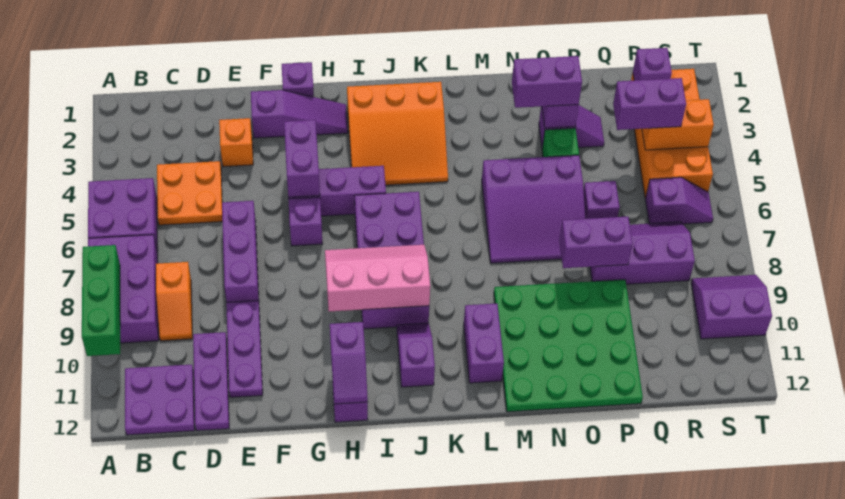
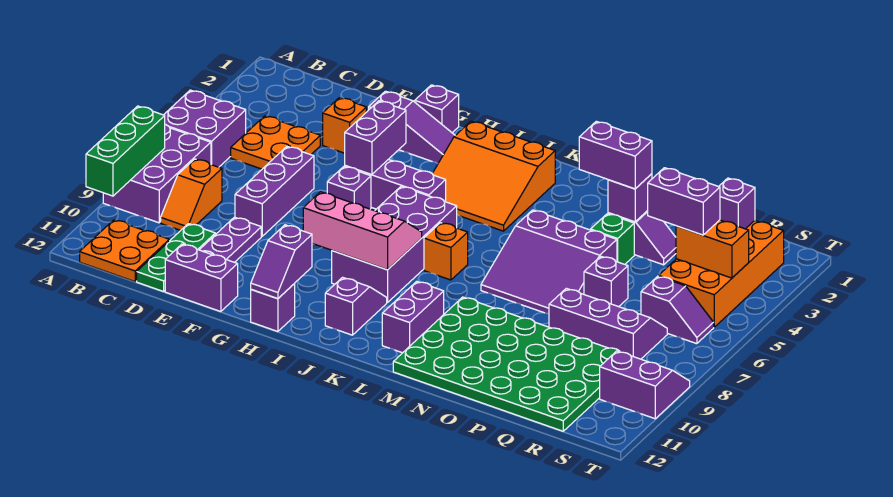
purple 2x2 plate [125,364,195,435] -> orange 2x2 plate [80,220,169,281]
purple 1x3 plate [193,332,229,431] -> green 1x3 plate [137,224,215,292]
none -> orange 1x1 brick [424,223,468,280]
green 4x4 plate [494,280,643,412] -> green 4x6 plate [393,297,620,431]
purple 1x2 brick [559,216,632,268] -> purple 1x2 brick moved to [165,244,238,312]

